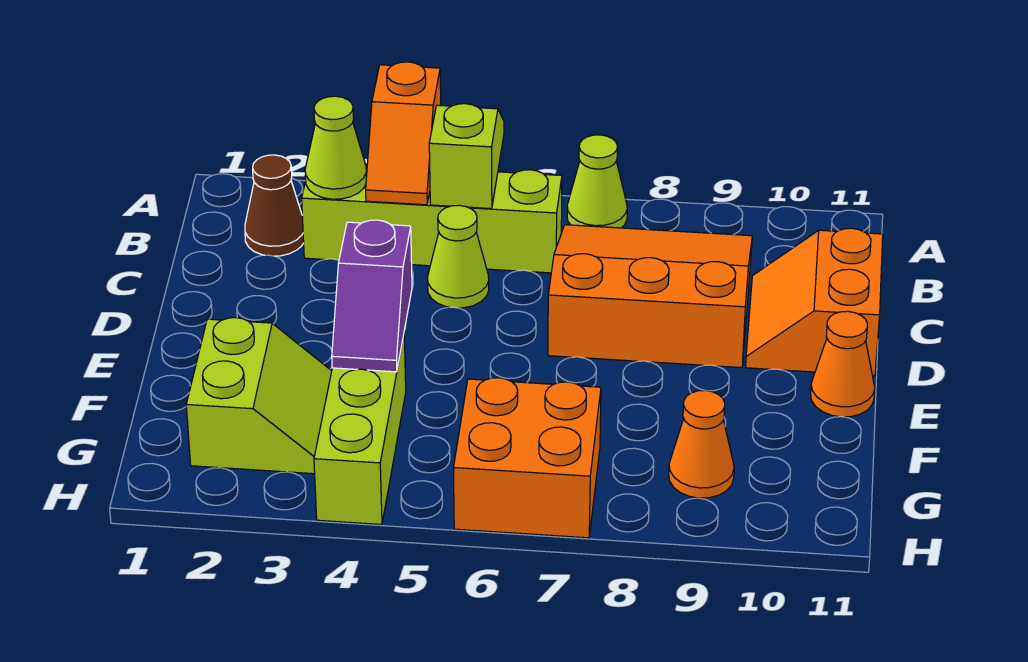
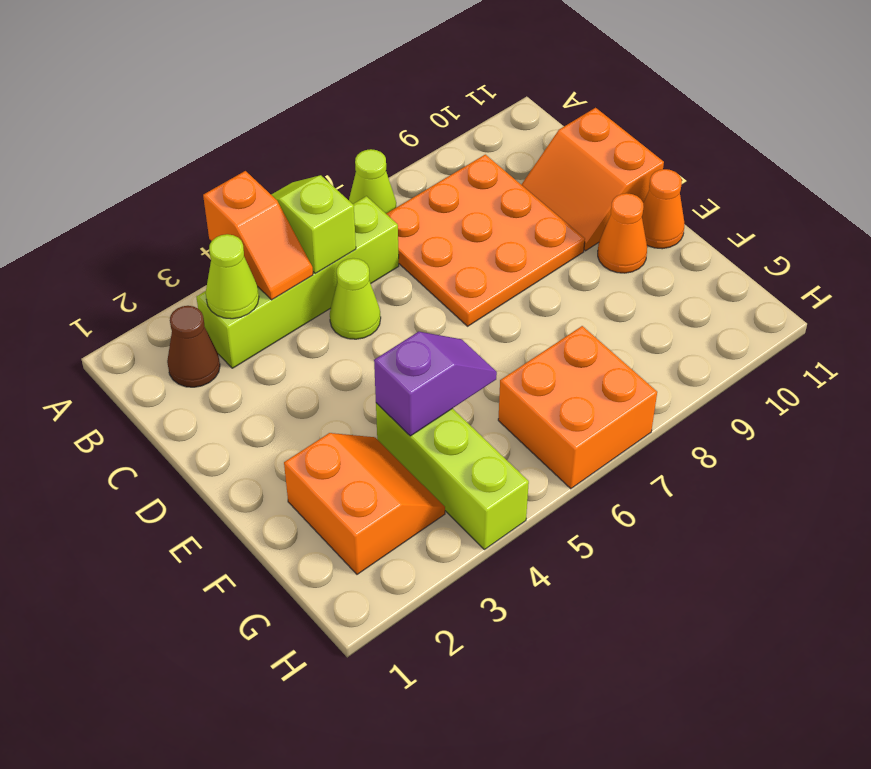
orange 3x3 slope [548,225,752,368] -> orange 3x3 plate [386,155,585,326]
purple 1x2 slope [332,220,412,372] -> purple 1x2 slope turned to [374,332,497,436]
lime 2x2 slope [186,318,332,474] -> orange 2x2 slope [284,433,445,574]
orange 1x1 cone [669,390,734,498] -> orange 1x1 cone moved to [598,193,647,273]

